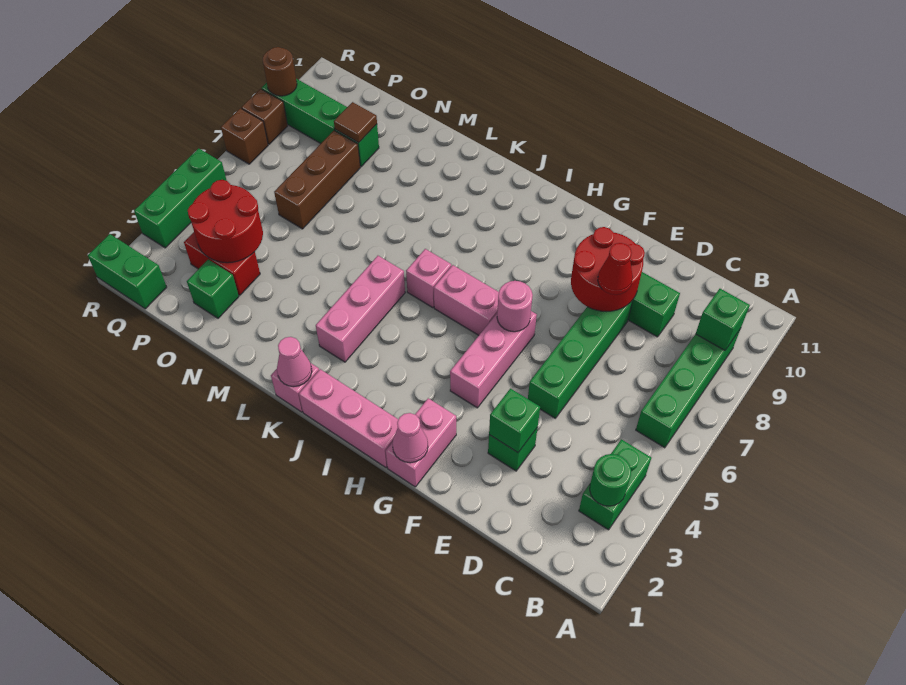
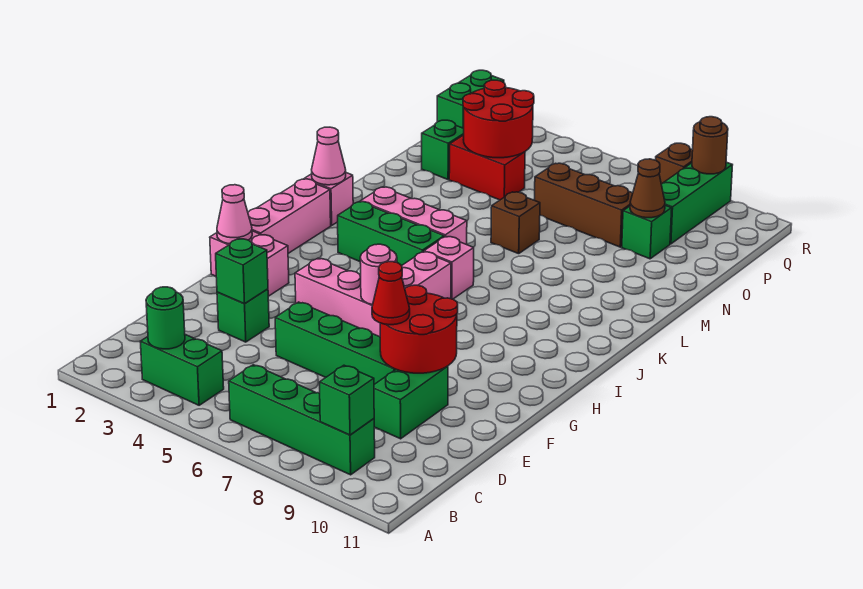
red 1x2 brick [184,232,260,295] -> red 1x2 brick turned to [449,135,525,200]
brown 1x1 tile [334,102,377,143] -> brown 1x1 cone [630,159,665,218]
green 1x3 brick [134,148,227,248] -> green 1x3 brick moved to [338,202,444,265]
brown 1x1 brick [221,108,268,164] -> brown 1x1 brick moved to [491,192,540,254]

